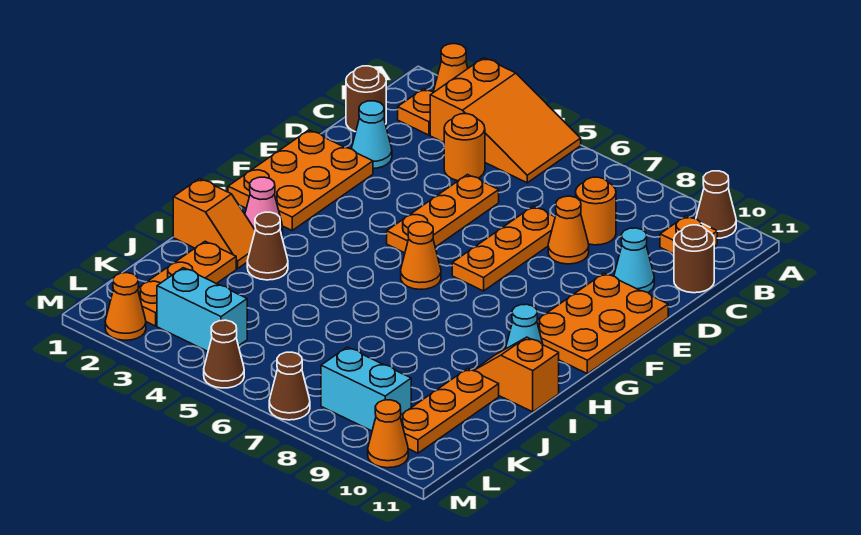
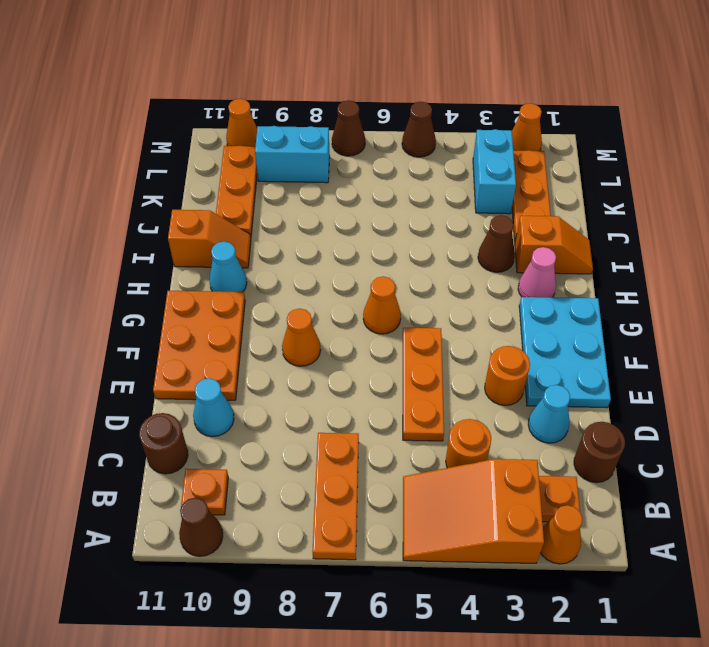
orange 1x1 round brick [576,177,616,245] -> orange 1x1 round brick moved to [485,346,530,405]
orange 1x3 plate [452,206,555,291] -> orange 1x3 plate moved to [312,433,359,560]
orange 1x1 cone [548,196,589,264] -> orange 1x1 cone moved to [282,309,321,366]
orange 2x3 plate [228,130,373,230] -> cyan 2x3 plate [519,297,611,408]
orange 1x2 slope [173,179,255,269] -> orange 1x2 slope turned to [515,216,593,274]
cyan 1x2 brick [157,268,247,351] -> cyan 1x2 brick turned to [473,129,516,214]

